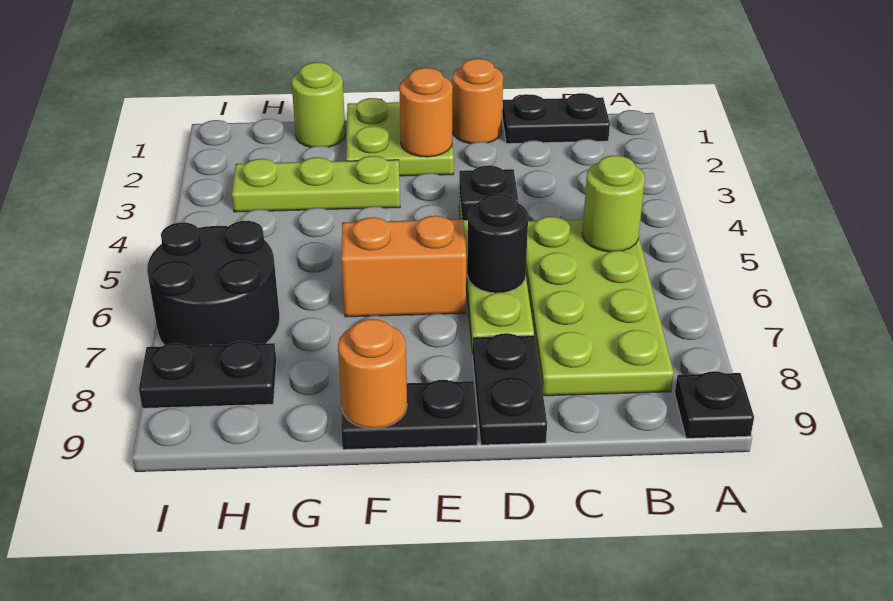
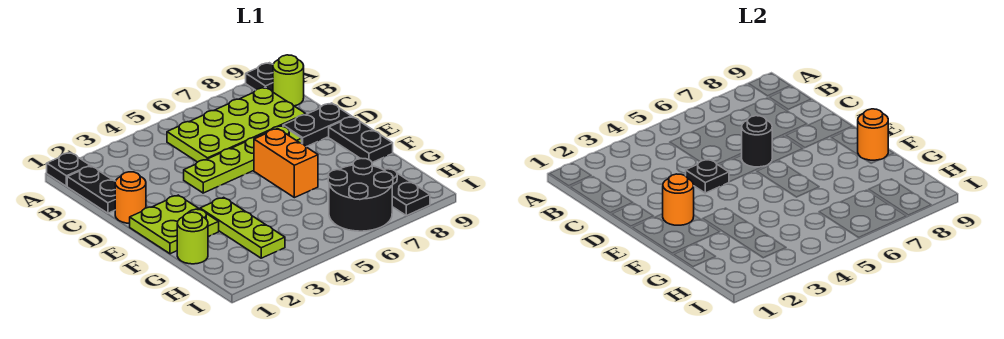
none -> black 1x1 plate [47,152,90,186]
lime 1x1 round brick [582,155,645,252] -> lime 1x1 round brick moved to [273,55,304,106]

